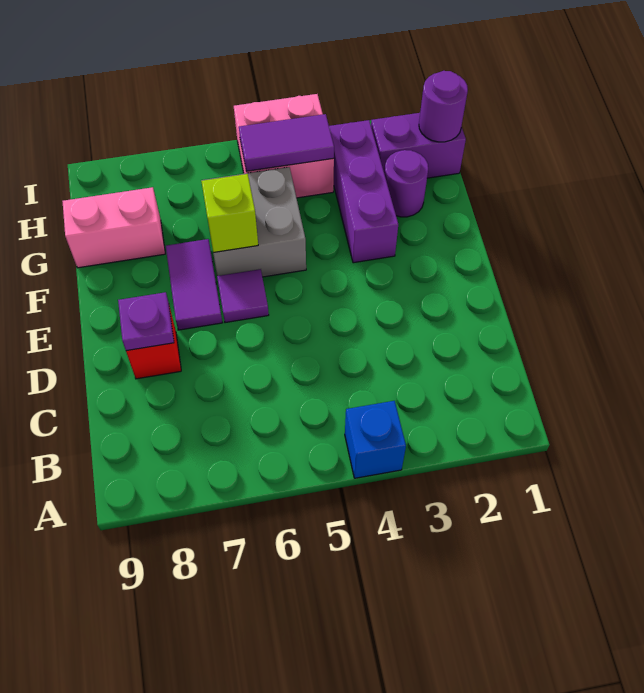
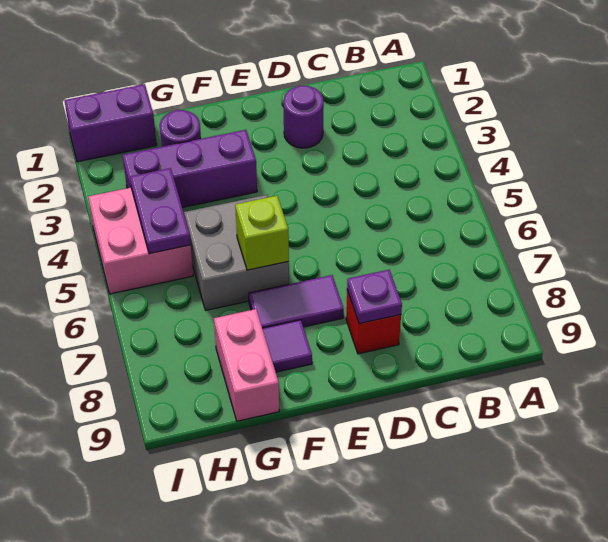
blue 1x1 brick [345,401,406,478] -> none
purple 1x1 tile [217,269,269,323] -> purple 1x1 tile moved to [262,320,312,372]
purple 1x2 brick [371,113,466,178] -> purple 1x2 brick turned to [64,84,157,162]
purple 1x1 round brick [419,71,468,142] -> purple 1x1 round brick moved to [283,86,324,148]
purple 1x2 tile [239,114,334,171] -> purple 1x2 plate [130,168,191,254]

